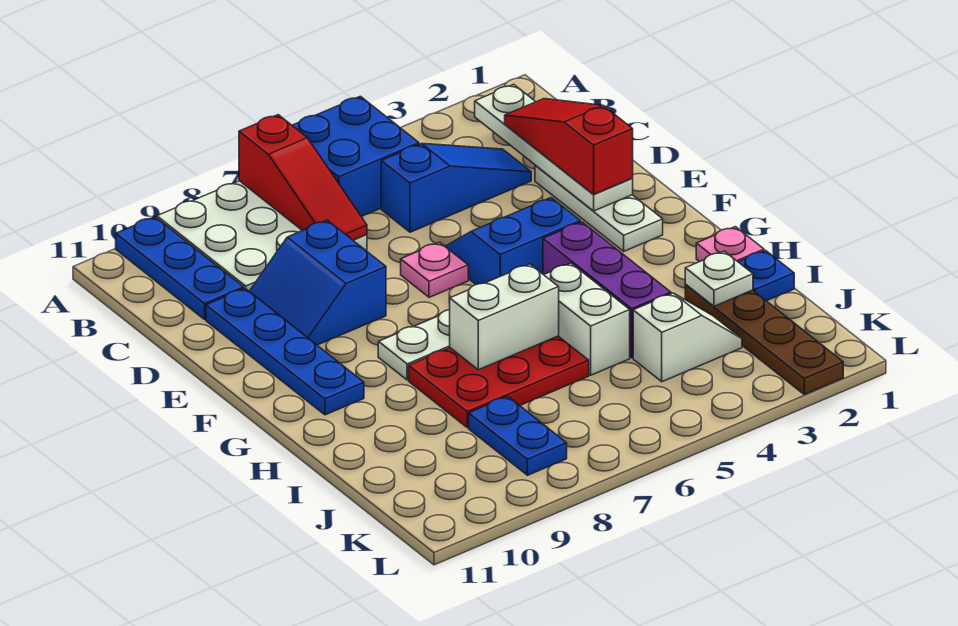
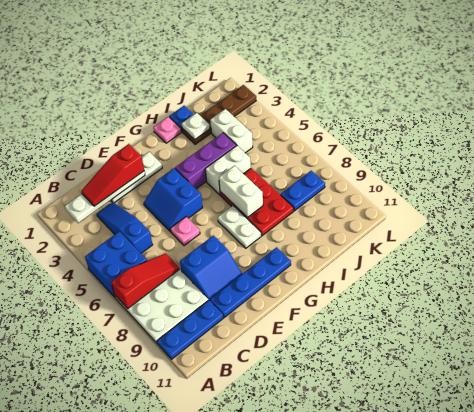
white 1x2 slope [633,293,742,382] -> white 1x2 brick [210,109,253,153]

